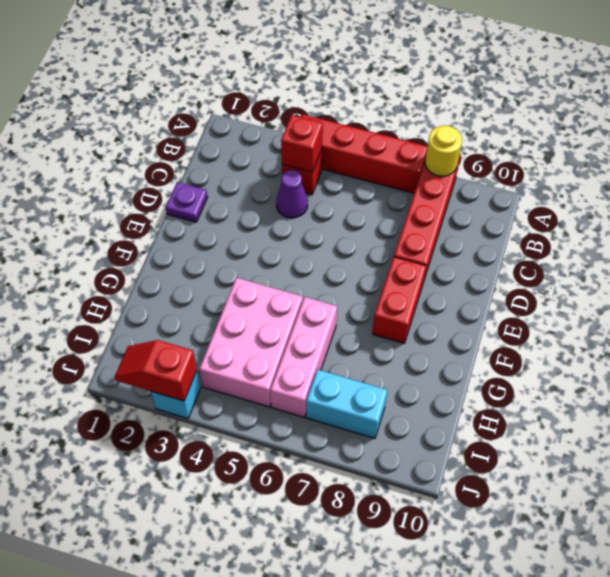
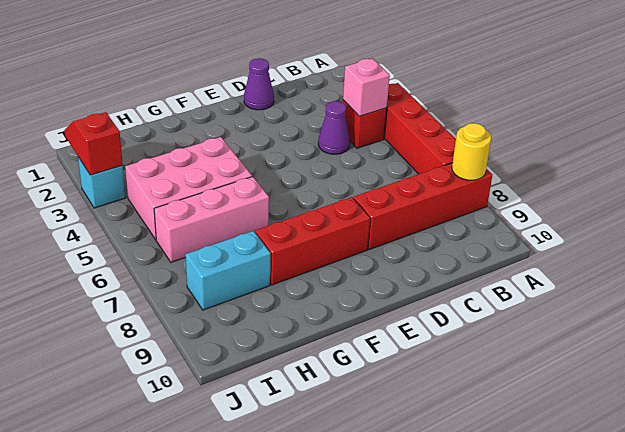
red 1x1 brick [281,115,323,172] -> pink 1x1 brick [343,58,390,116]
purple 1x1 plate [166,182,208,222] -> purple 1x1 cone [244,58,274,110]
red 1x2 brick [372,257,426,343] -> red 1x3 brick [255,197,370,285]
cyan 1x2 brick [306,369,387,438] -> cyan 1x2 brick turned to [186,231,270,310]

